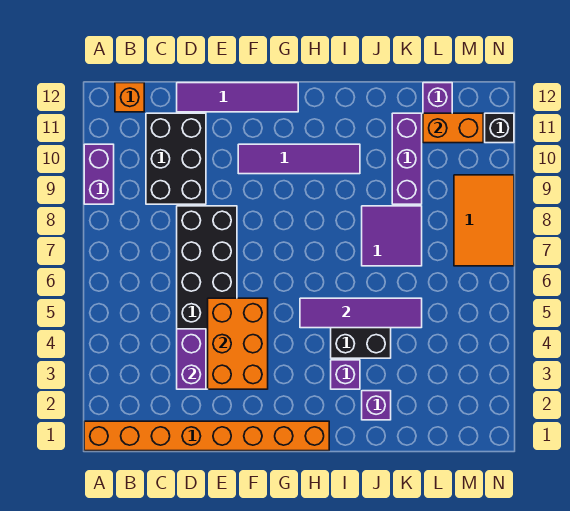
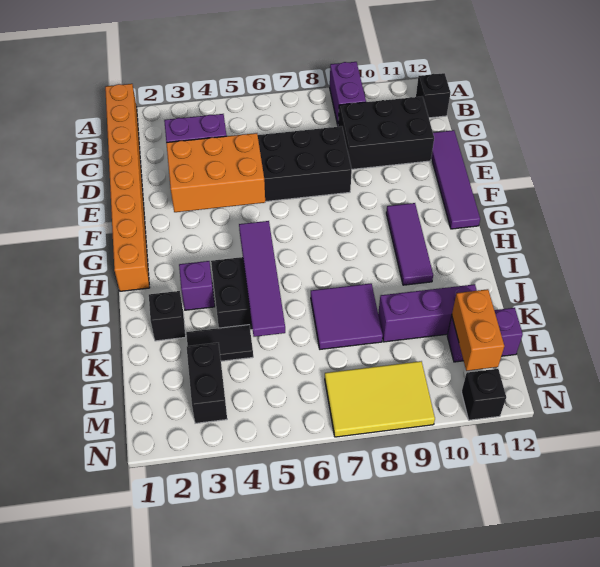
purple 1x2 brick [84,144,114,204] -> purple 1x2 brick turned to [330,62,366,125]
orange 1x1 brick [115,83,144,112] -> black 1x1 brick [416,73,450,118]
purple 1x4 tile [238,144,360,174] -> purple 1x3 tile [386,203,433,285]
purple 1x1 brick [362,391,391,420] -> black 1x1 brick [149,291,186,341]
none -> black 1x2 tile [186,325,253,361]
none -> black 1x2 brick [187,343,227,423]
orange 2x3 tile [454,175,514,266] -> yellow 2x3 tile [325,361,435,437]

